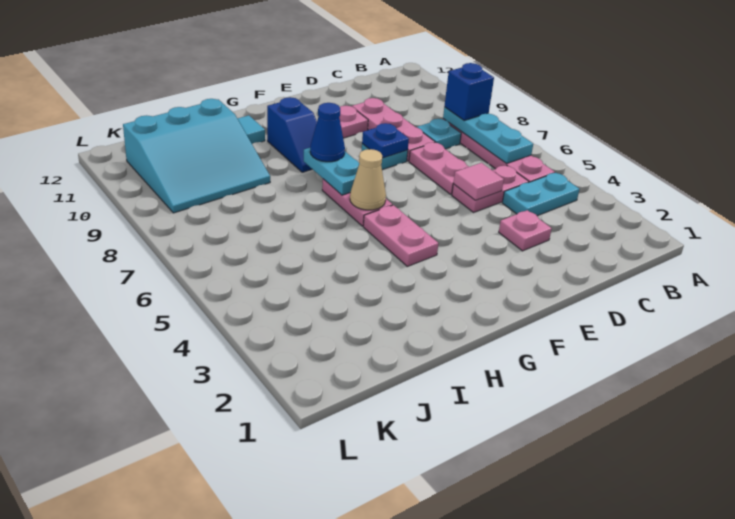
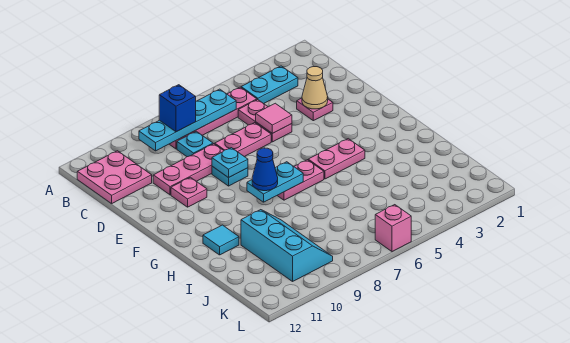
cyan 1x2 plate [502,173,579,216] -> cyan 1x2 plate turned to [241,66,298,104]
cyan 1x3 plate [443,107,533,164] -> cyan 1x4 plate [139,89,236,151]
none -> pink 2x2 plate [77,151,152,204]
blue 1x1 plate [362,123,409,158] -> cyan 1x1 plate [212,148,248,178]
tan 1x1 cone [350,149,386,210] -> tan 1x1 cone moved to [302,67,328,109]
blue 1x2 slope [267,97,317,172] -> none
cyan 3x3 slope [123,99,270,213] -> cyan 2x3 slope [241,210,333,281]
none -> pink 1x1 brick [375,205,411,252]

